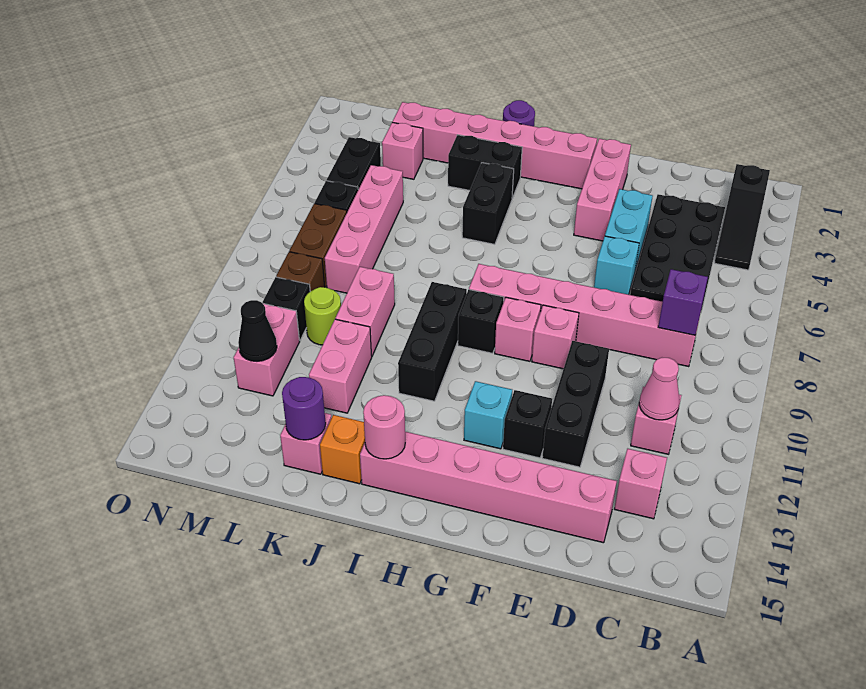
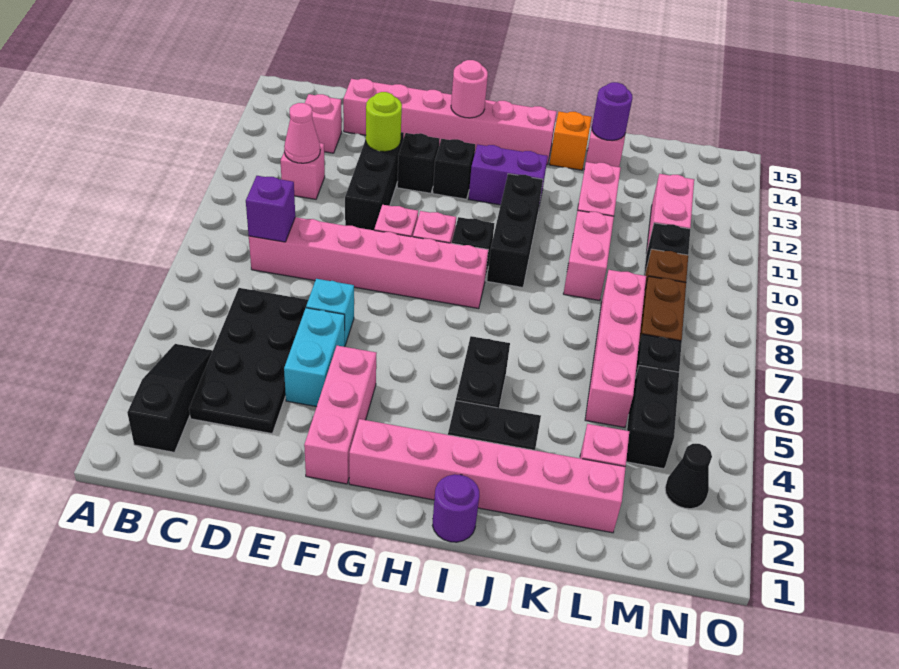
cyan 1x1 brick [464,381,512,449] -> black 1x1 brick [433,139,475,199]
none -> purple 1x2 brick [469,144,548,205]
pink 1x1 round brick [363,395,405,459] -> pink 1x1 round brick moved to [451,60,488,118]
lime 1x1 round brick [304,287,341,345] -> lime 1x1 round brick moved to [366,92,402,152]
black 1x1 cone [238,300,277,361] -> black 1x1 cone moved to [665,444,712,509]

